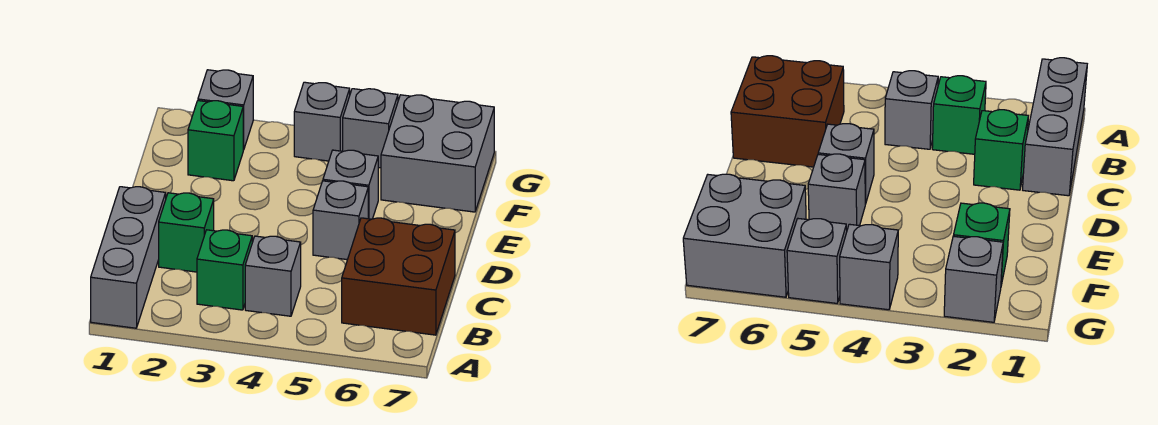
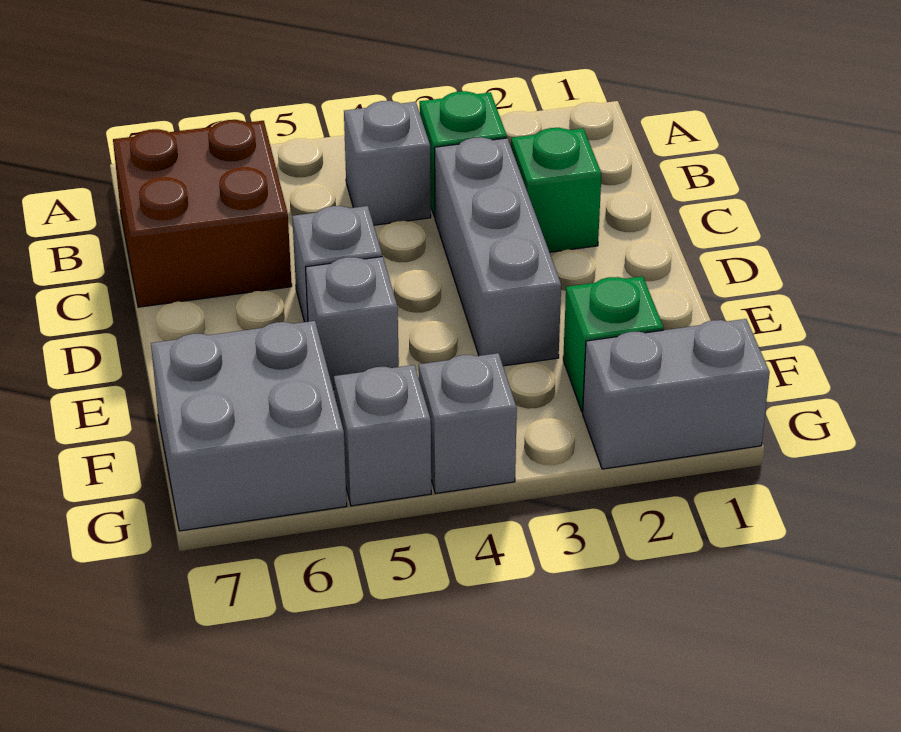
grey 1x3 brick [91,187,166,328] -> grey 1x3 brick moved to [435,137,561,366]
grey 1x1 brick [198,70,253,150] -> grey 1x2 brick [583,319,770,469]

